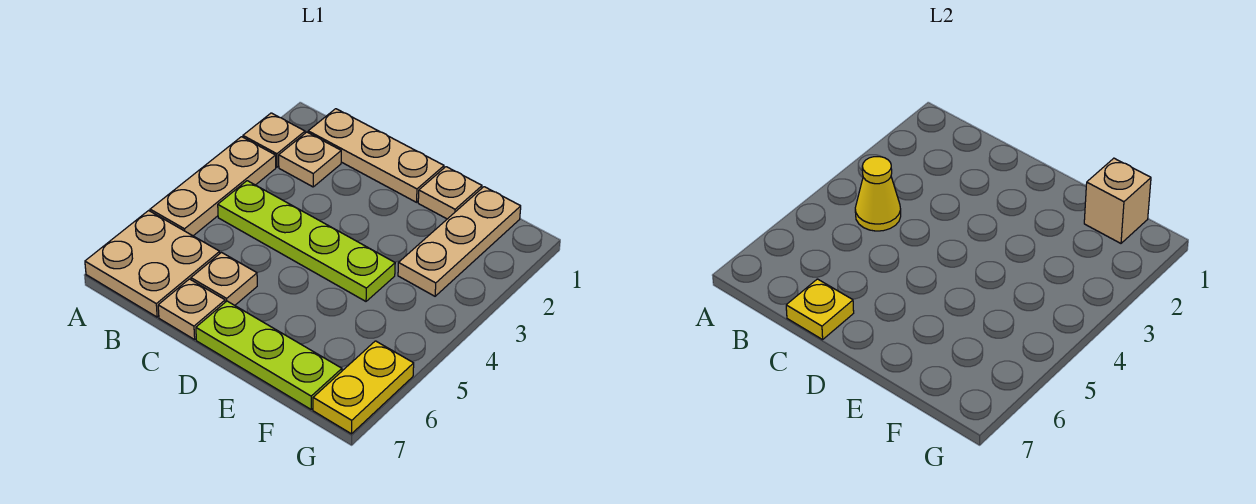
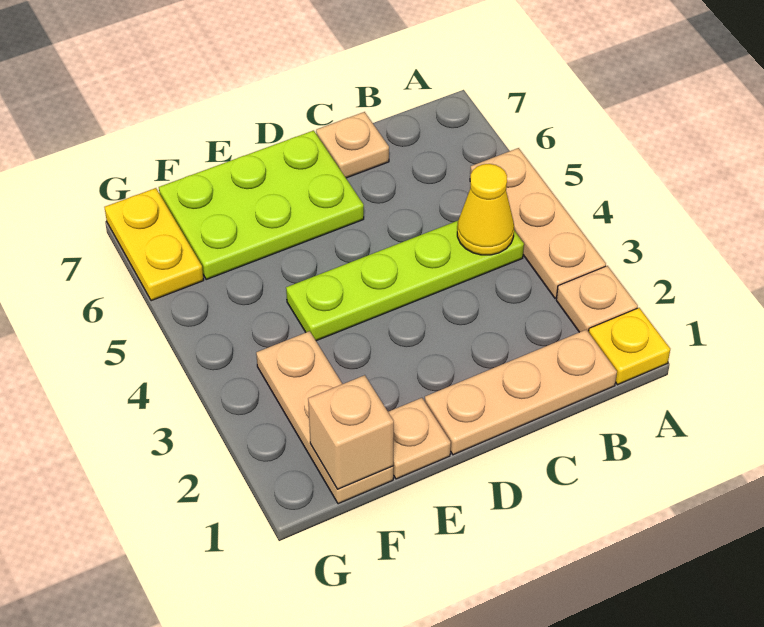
tan 2x2 plate [85,211,220,317] -> none
tan 1x1 plate [279,132,341,187] -> none
tan 1x1 plate [191,253,257,305] -> none
yellow 1x1 plate [786,279,854,340] -> yellow 1x1 plate moved to [589,308,670,385]
lime 1x3 plate [196,301,342,409] -> lime 2x3 plate [159,130,364,279]

